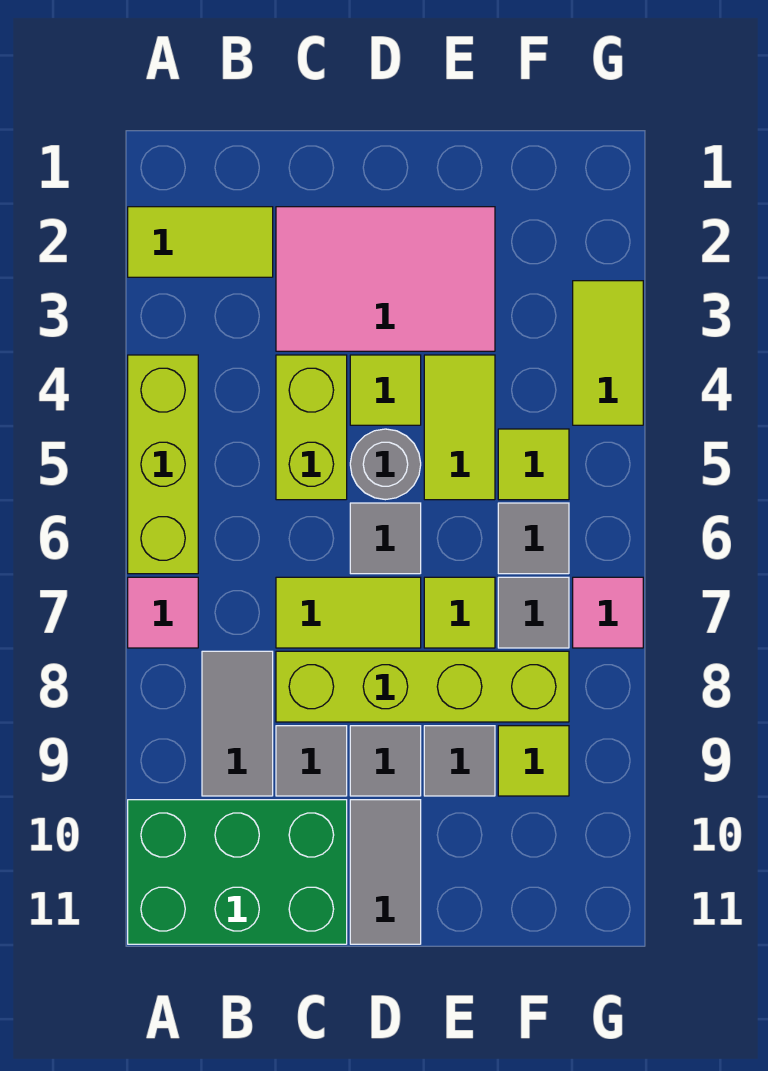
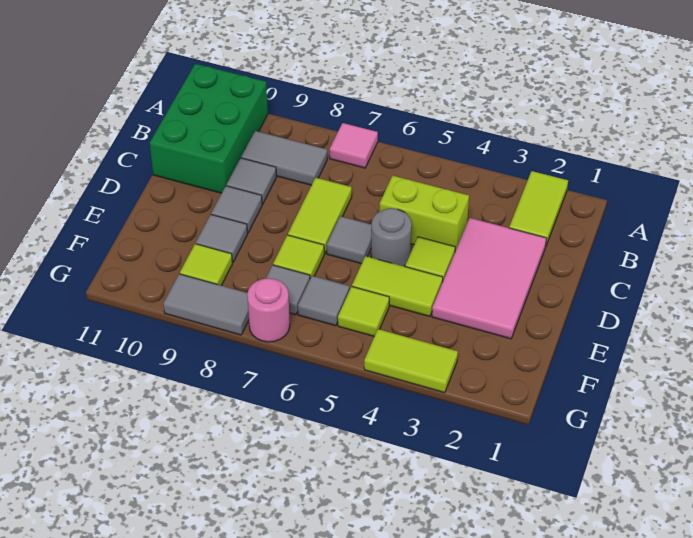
lime 1x3 brick [128,355,198,574] -> none
lime 1x4 brick [276,651,569,722] -> none
grey 1x2 tile [350,800,421,944] -> grey 1x2 tile moved to [163,274,249,335]
pink 1x1 tile [573,577,643,648] -> pink 1x1 round brick [247,278,290,342]

